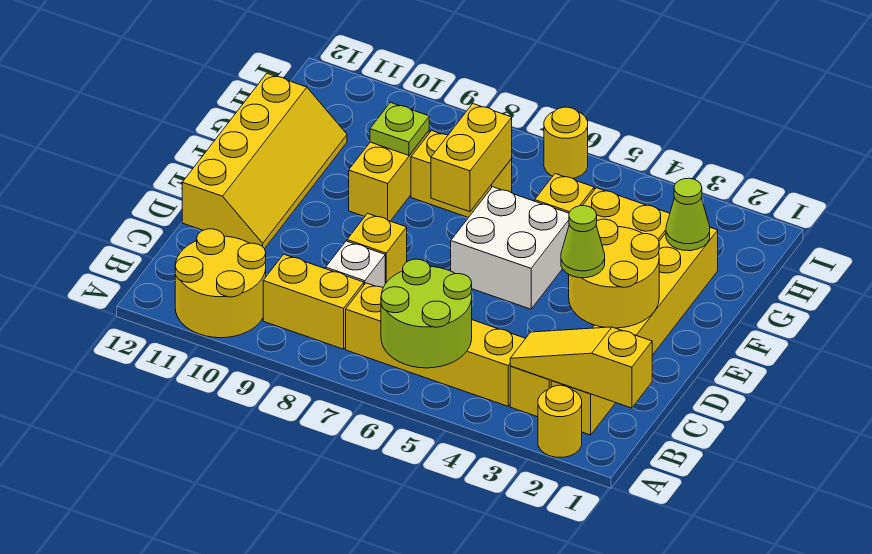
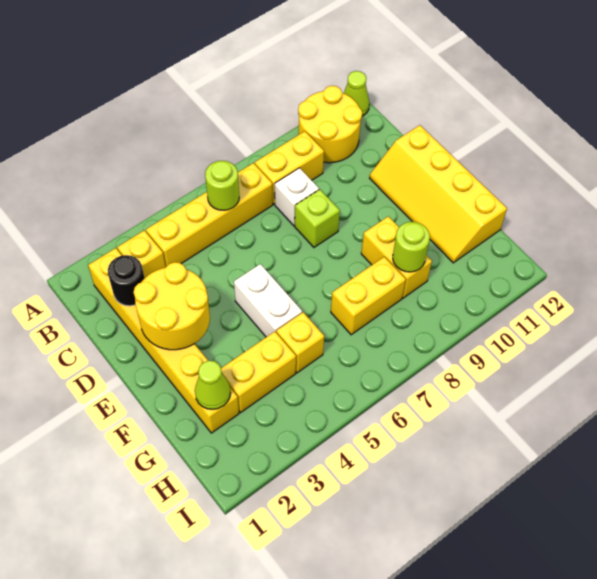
yellow 1x1 round brick [538,385,582,457] -> none
lime 2x2 round brick [381,259,472,368] -> lime 1x1 round brick [205,161,239,210]
yellow 1x3 slope [510,327,652,408] -> none
none -> black 1x1 round brick [108,255,145,306]
lime 1x1 cone [561,206,605,278] -> lime 1x1 cone moved to [344,71,369,116]
yellow 1x1 brick [347,213,407,284] -> lime 1x1 brick [295,189,340,247]
white 2x2 brick [451,187,569,309] -> white 1x2 brick [234,264,302,337]
yellow 1x2 brick [431,104,512,212] -> none
lime 1x1 plate [370,102,429,155] -> lime 1x1 round brick [393,222,430,272]
yellow 1x1 round brick [544,107,588,179] -> none

